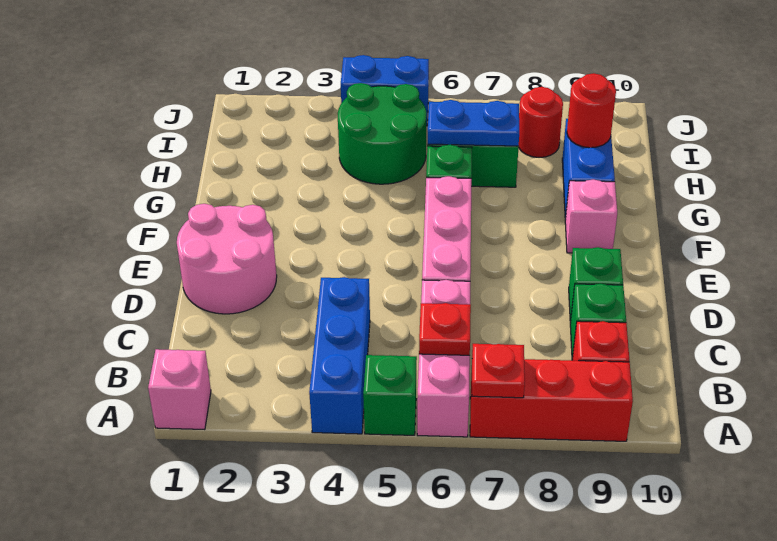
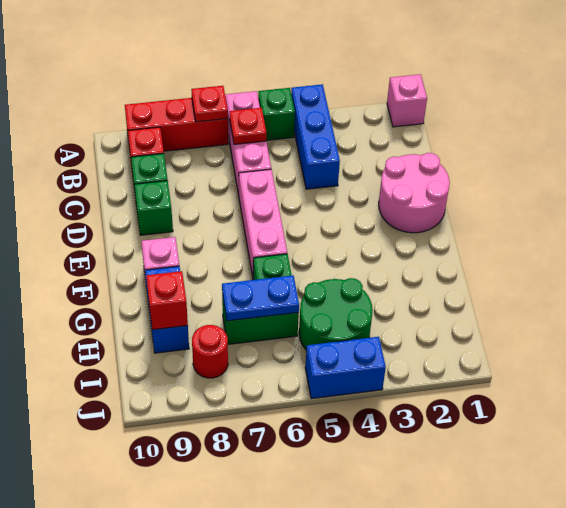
red 1x1 round brick [567,73,616,148] -> red 1x1 brick [146,271,188,330]

